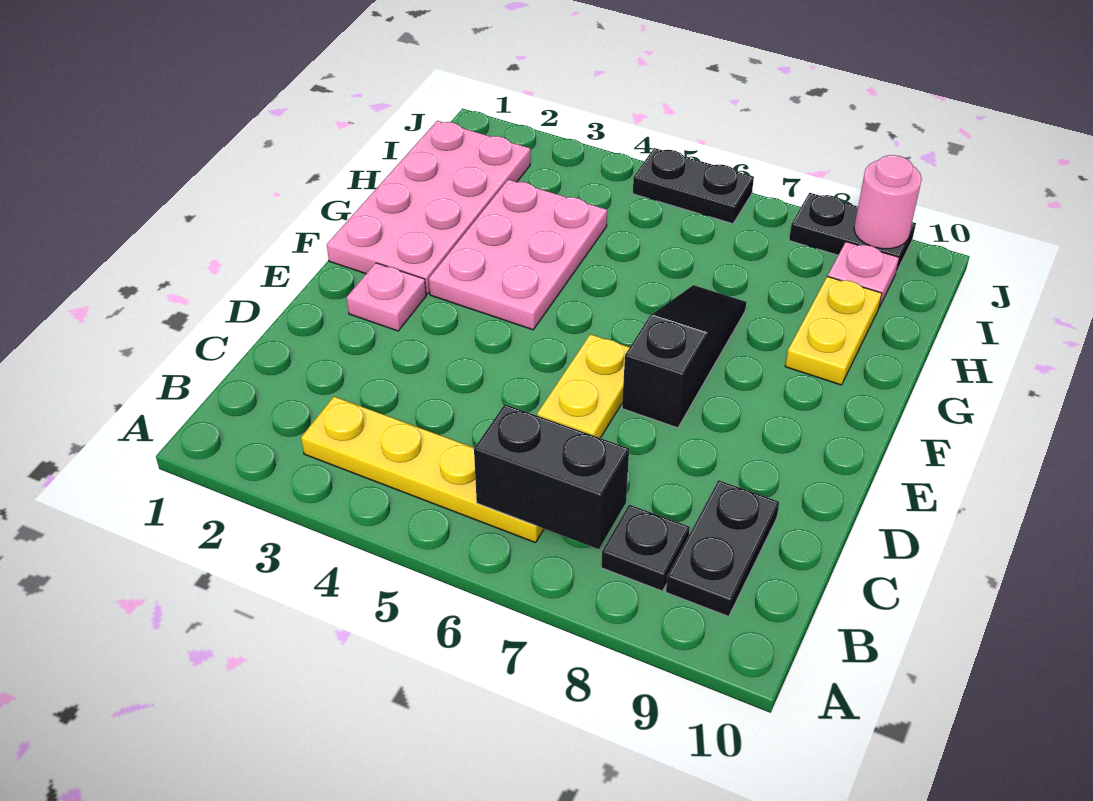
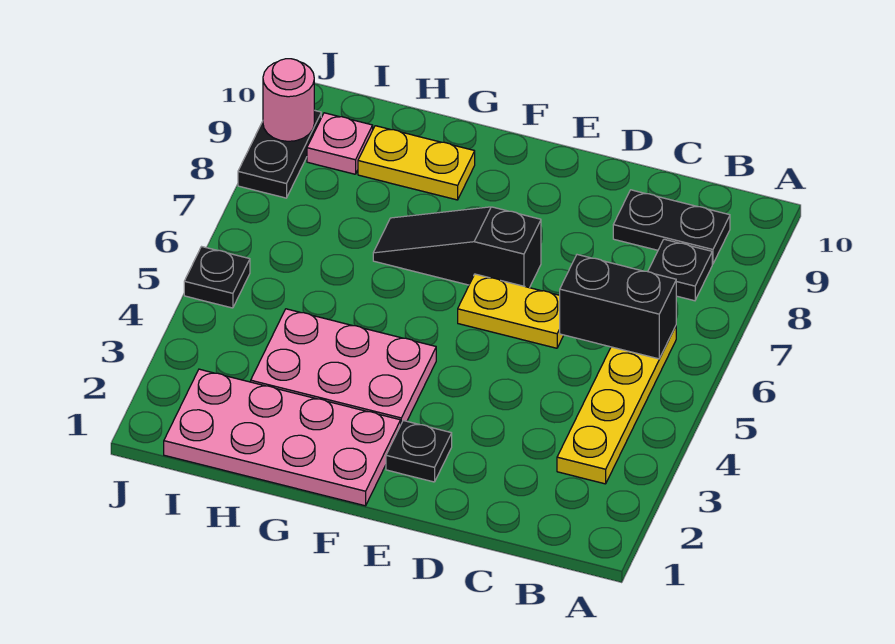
black 1x2 brick [474,404,629,549] -> black 1x2 brick turned to [560,255,676,359]
pink 1x1 plate [347,263,426,331] -> black 1x1 plate [386,421,452,482]
black 1x2 plate [633,148,754,224] -> black 1x1 plate [184,247,250,308]

